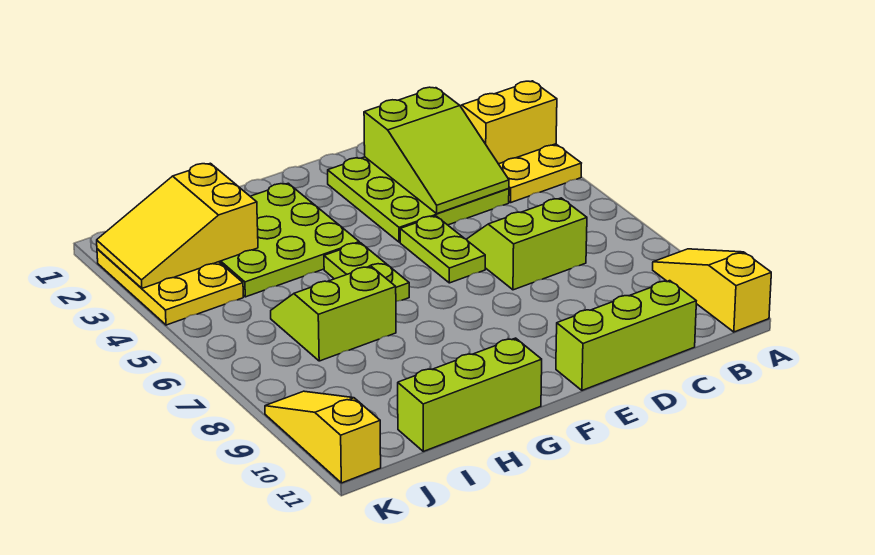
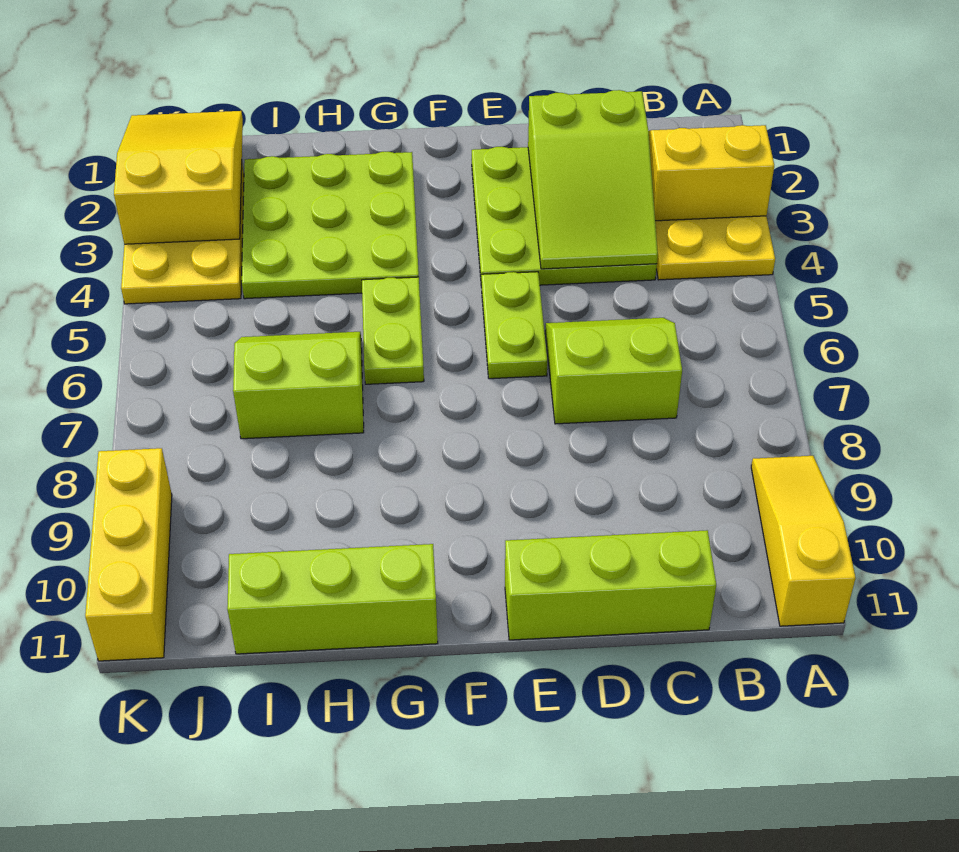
yellow 2x3 slope [97,163,258,288] -> yellow 2x3 slope turned to [114,111,243,244]
yellow 1x3 slope [265,391,381,483] -> yellow 1x3 brick [85,448,172,661]

